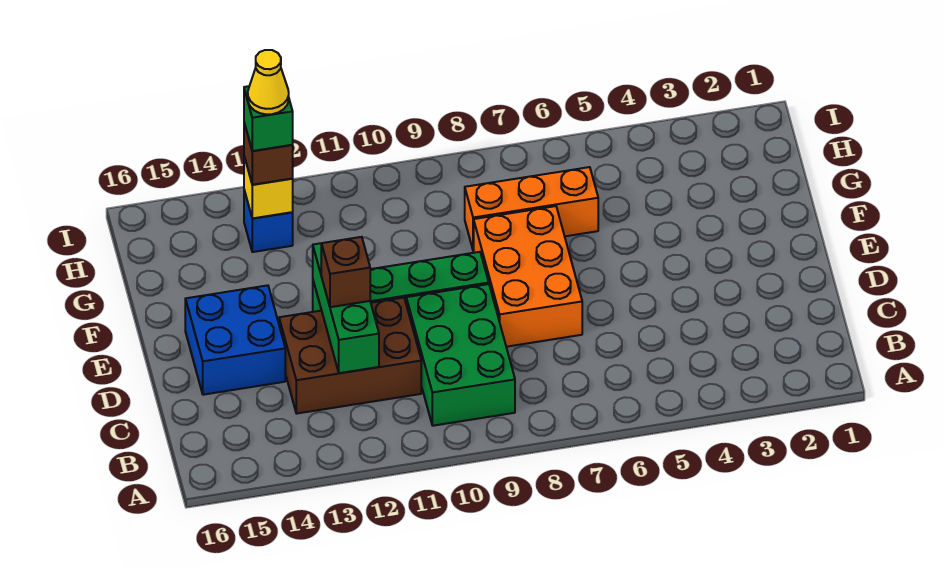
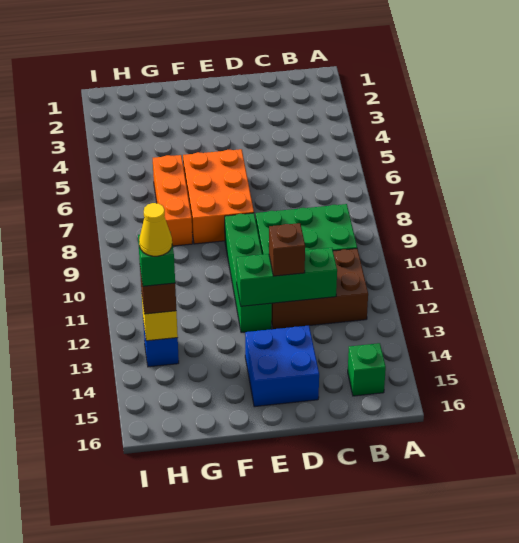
none -> green 1x1 brick [348,343,386,396]
brown 2x3 brick [279,298,421,414] -> brown 2x3 brick turned to [271,248,368,329]
orange 2x3 brick [474,206,582,347] -> orange 2x3 brick turned to [183,149,254,244]

